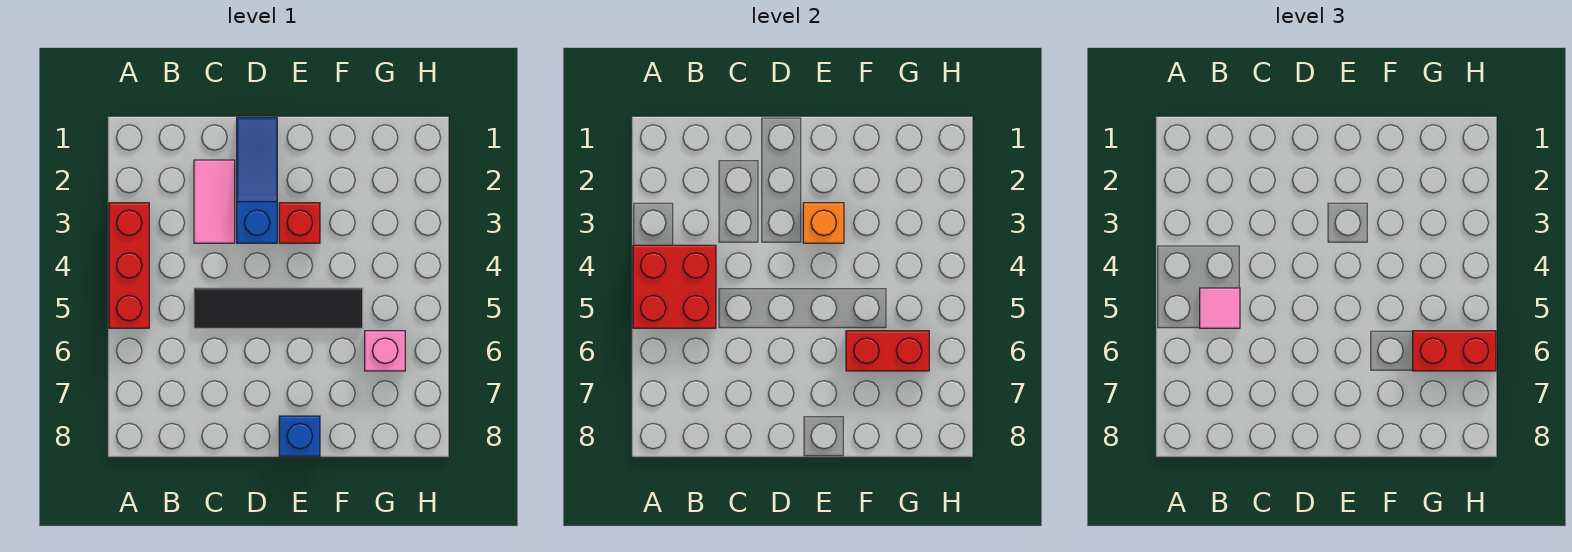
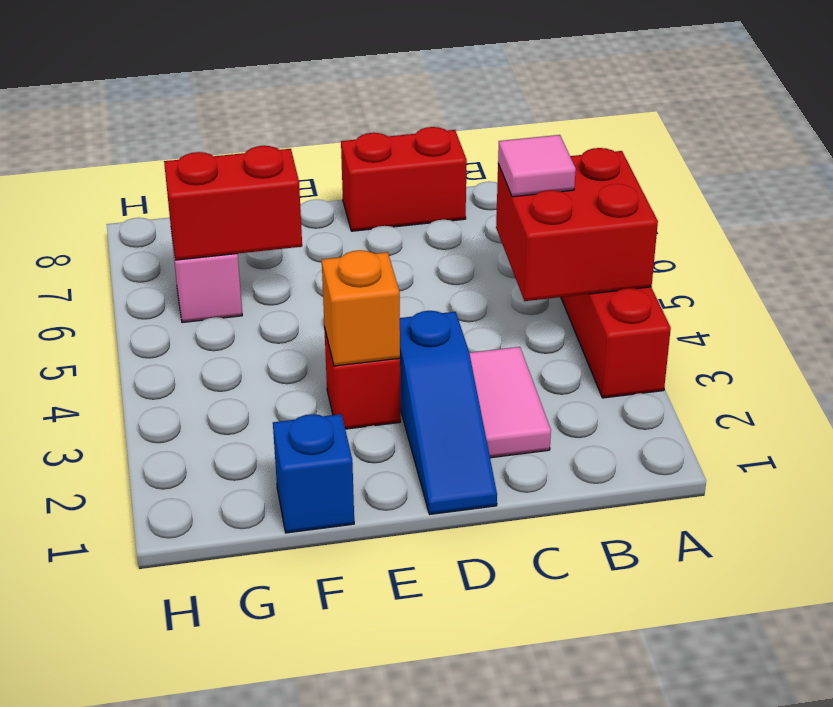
black 1x4 tile [194,288,363,328] -> none
blue 1x1 brick [279,416,320,456] -> blue 1x1 brick moved to [273,414,354,533]
red 1x2 brick [1413,331,1496,371] -> red 1x2 brick moved to [341,127,467,231]

